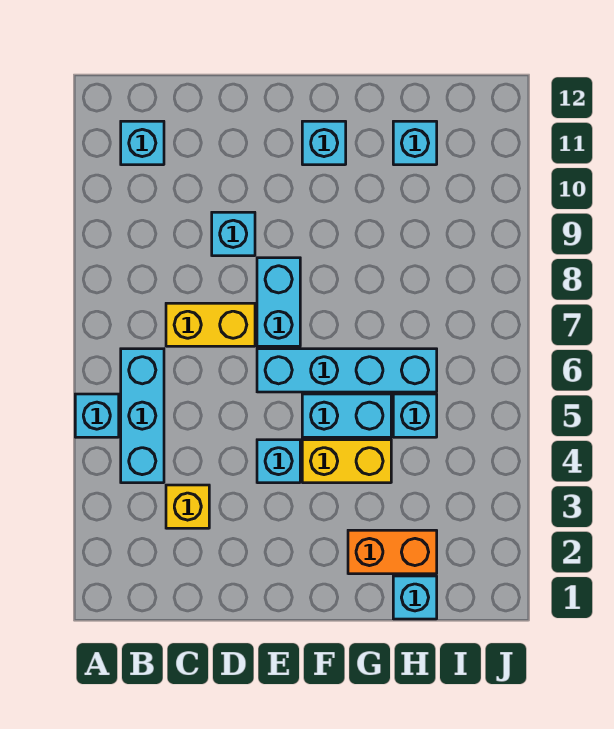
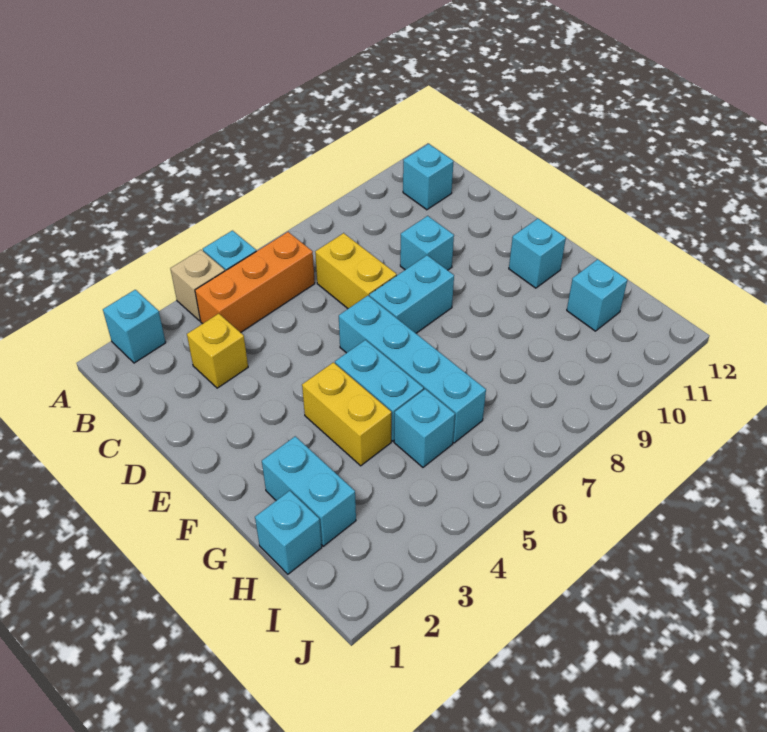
none -> tan 1x1 brick [170,250,225,321]
cyan 1x3 brick [121,349,164,483] -> orange 1x3 brick [195,232,315,333]
cyan 1x1 brick [257,440,300,483] -> cyan 1x1 brick moved to [103,290,166,363]
orange 1x2 brick [348,530,437,574] -> cyan 1x2 brick [262,436,356,546]

